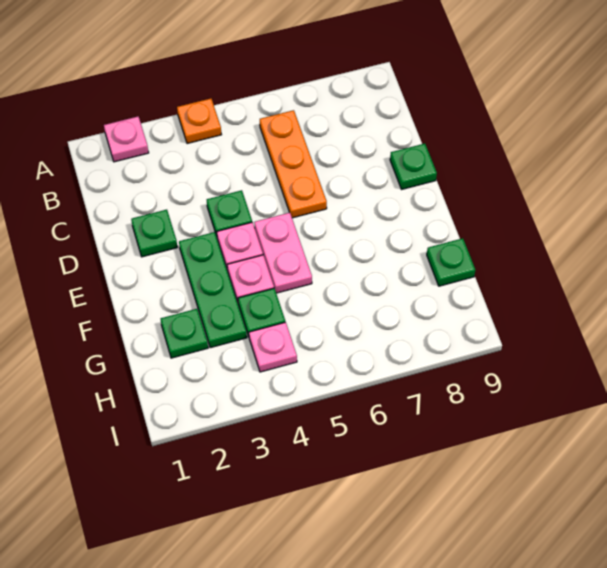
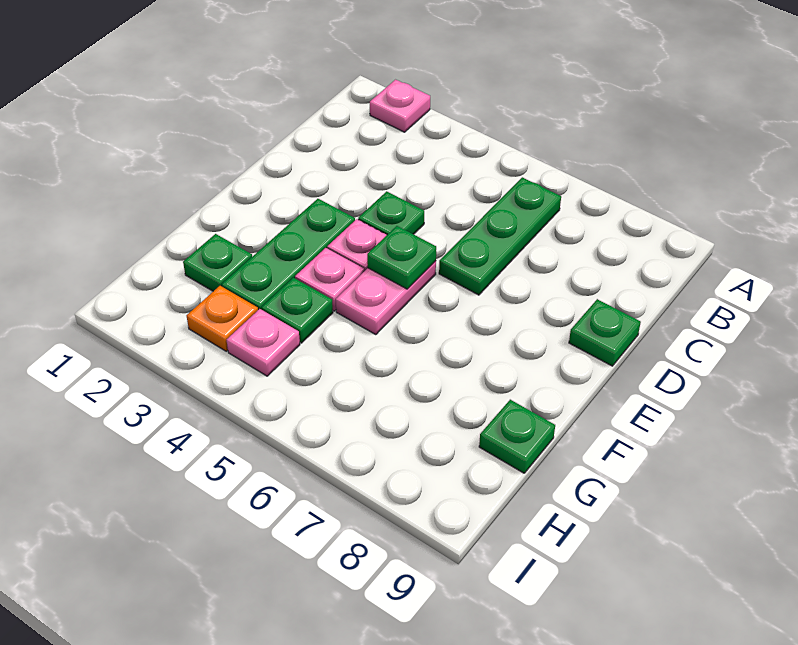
orange 1x1 plate [177,99,222,144] -> orange 1x1 plate moved to [187,286,258,351]
orange 1x3 plate [260,110,327,218] -> green 1x3 plate [439,177,561,295]
green 1x1 plate [131,210,177,257] -> green 1x1 plate moved to [367,226,436,289]

